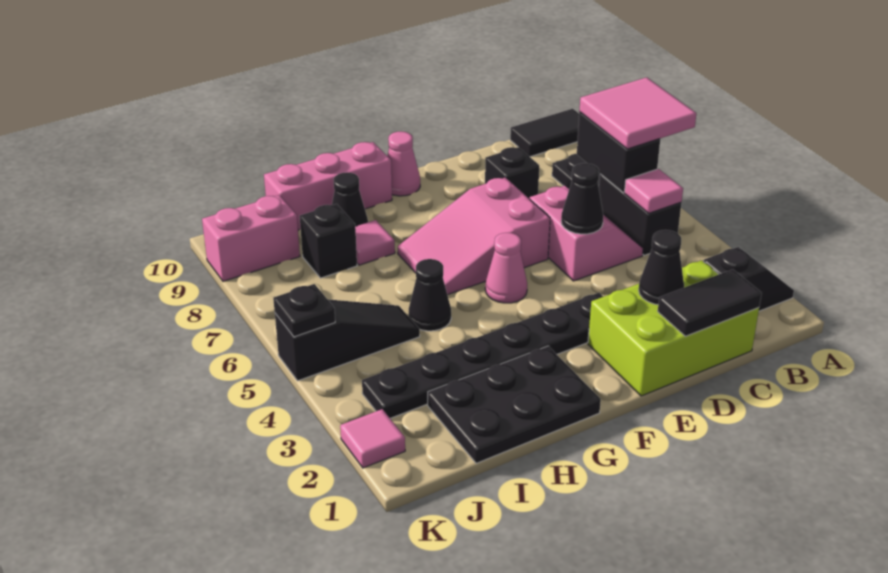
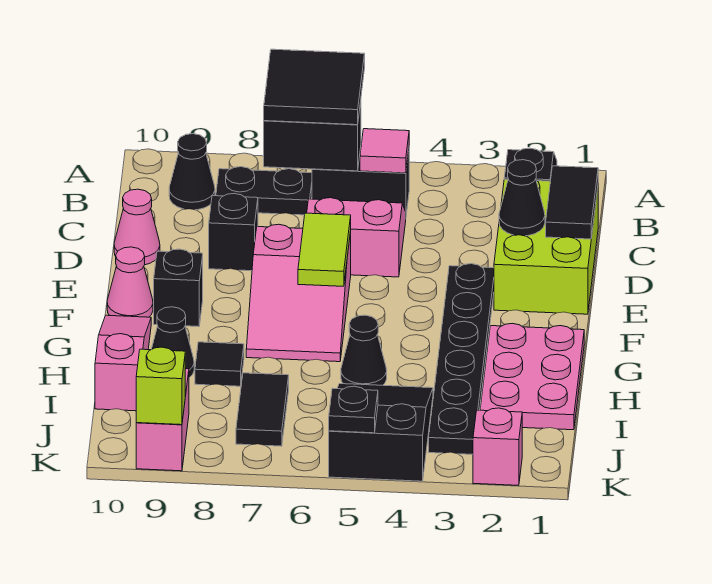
pink 2x2 tile [579,77,696,149] -> black 2x2 tile [264,49,365,125]
black 1x2 tile [510,109,579,157] -> black 1x2 tile moved to [236,373,289,446]
black 1x1 cone [561,163,603,234] -> black 1x1 cone moved to [169,134,215,210]
none -> lime 1x2 tile [298,213,351,286]
pink 1x1 cone [485,233,527,303] -> pink 1x1 cone moved to [114,189,160,265]
black 2x3 plate [428,346,601,463] -> pink 2x3 plate [480,324,584,430]
pink 1x3 brick [264,142,392,230] -> pink 1x3 slope [95,315,151,411]
pink 1x1 tile [355,220,395,265] -> black 1x1 tile [195,342,244,386]
black 1x3 slope [275,299,420,381] -> black 2x3 slope [329,384,433,481]
black 1x1 brick [300,204,357,278] -> black 1x1 brick moved to [154,249,203,327]
pink 1x1 tile [340,409,405,468] -> pink 1x1 brick [473,408,522,485]
none -> lime 1x1 brick [136,347,185,425]

